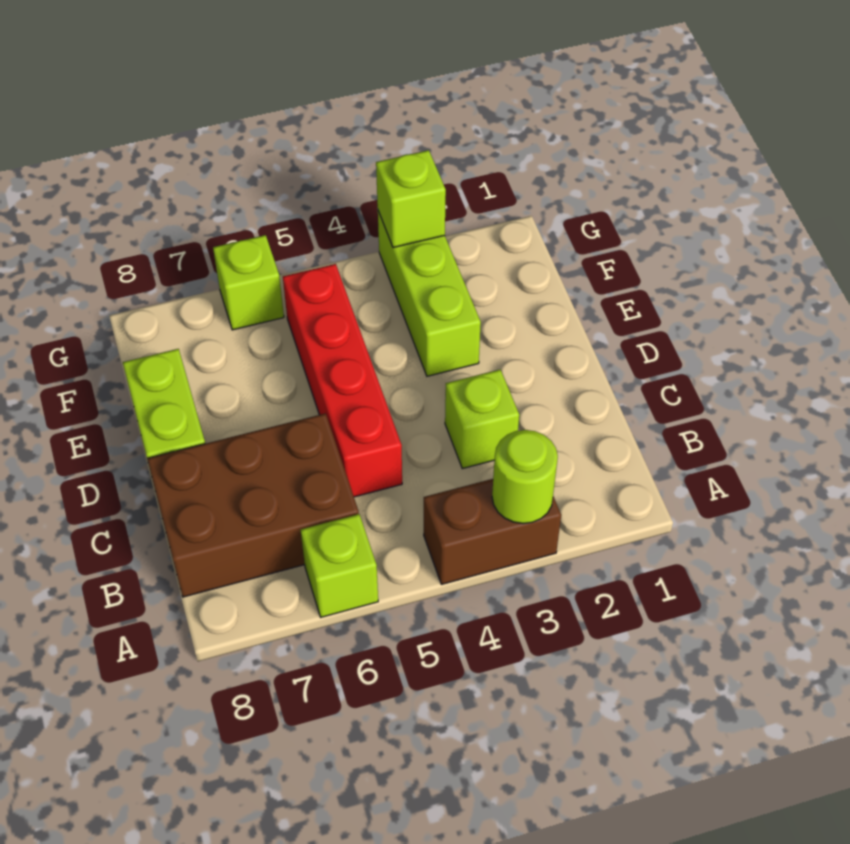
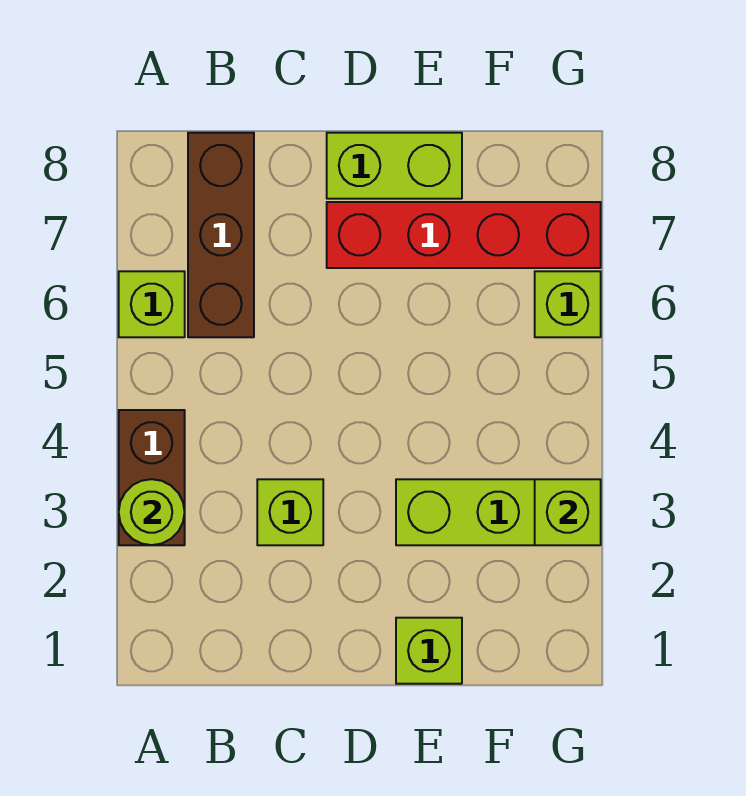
brown 2x3 brick [147,414,359,597] -> brown 1x3 brick [188,133,254,337]
red 1x4 brick [283,264,402,497] -> red 1x4 brick moved to [327,202,601,268]
none -> lime 1x1 brick [396,618,462,684]

